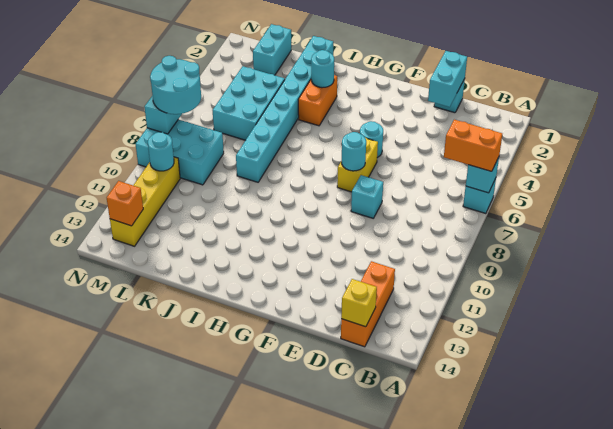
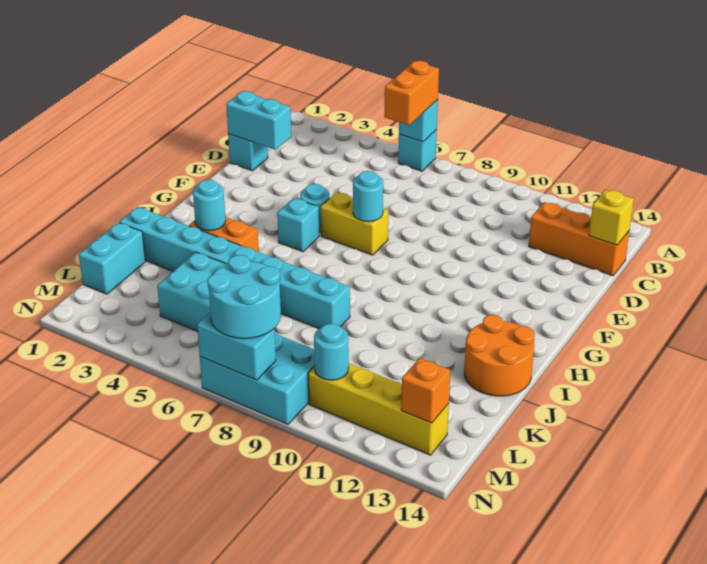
cyan 1x1 brick [351,175,383,218] -> cyan 1x1 brick moved to [277,198,319,252]
none -> orange 2x2 round brick [464,315,535,396]
cyan 1x2 brick [253,24,291,75] -> cyan 1x2 brick turned to [79,222,145,294]
cyan 2x3 brick [136,119,224,185] -> cyan 2x3 brick turned to [200,333,315,424]

